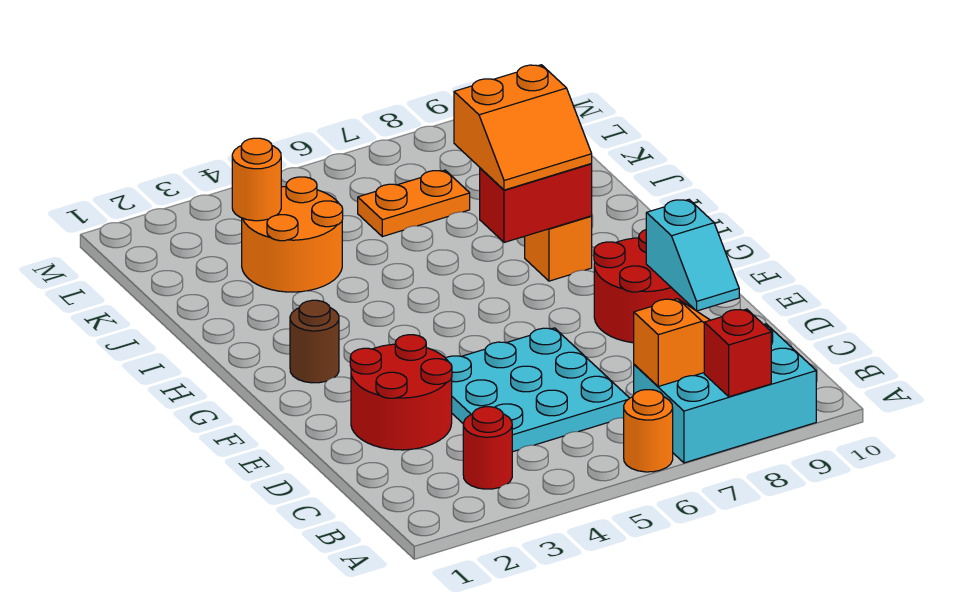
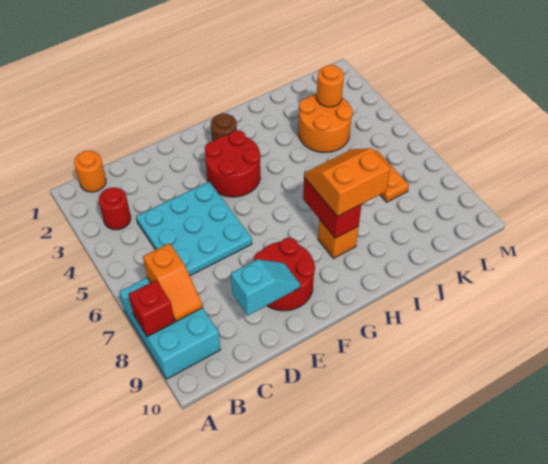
orange 1x1 round brick [624,390,673,472] -> orange 1x1 round brick moved to [74,150,106,192]
red 2x2 round brick [350,335,452,450] -> red 2x2 round brick moved to [205,130,260,197]
cyan 1x2 slope [646,200,739,311] -> cyan 1x2 slope turned to [231,259,300,315]
orange 2x2 slope [454,65,592,190] -> orange 2x2 slope turned to [304,148,390,217]

